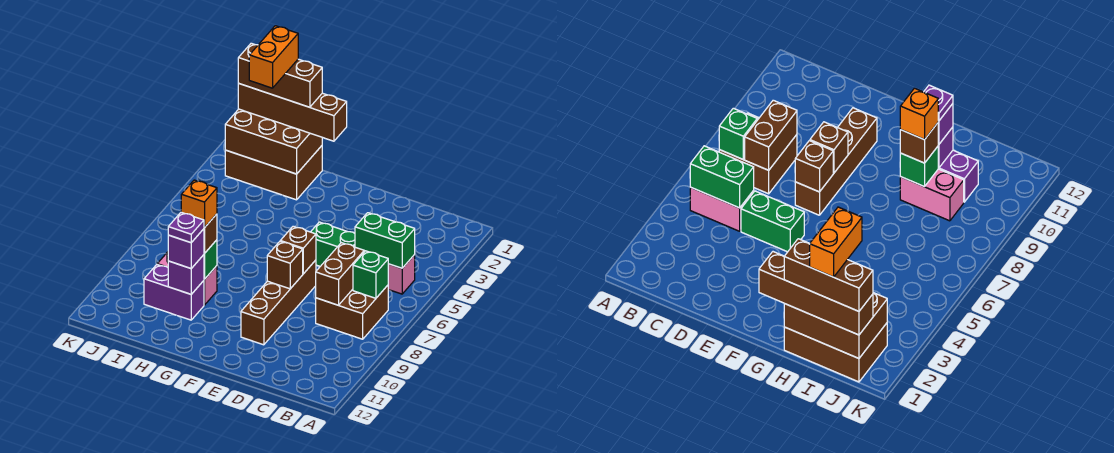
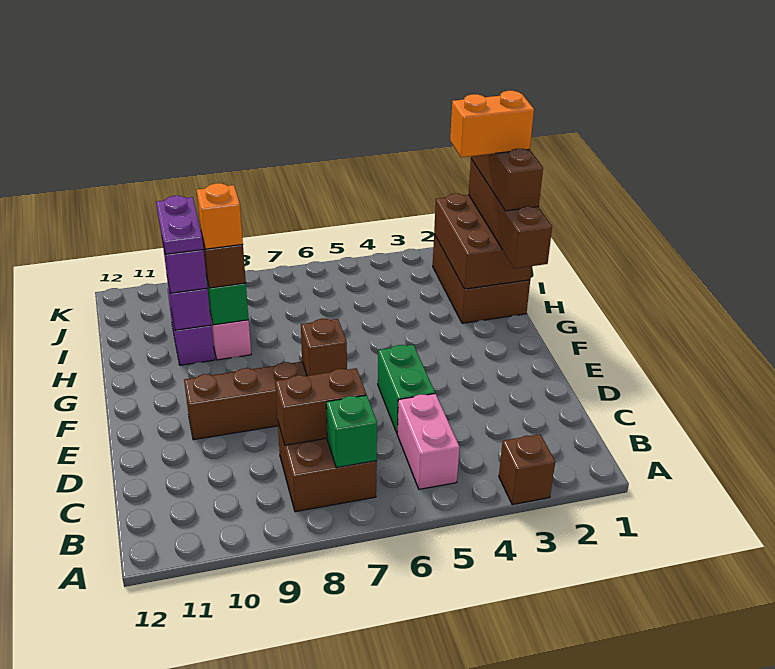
green 1x2 brick [355,213,415,268] -> none
brown 1x1 brick [267,241,303,289] -> brown 1x1 brick moved to [499,434,555,505]
purple 1x1 plate [168,212,204,243] -> purple 1x2 plate [156,196,203,254]

